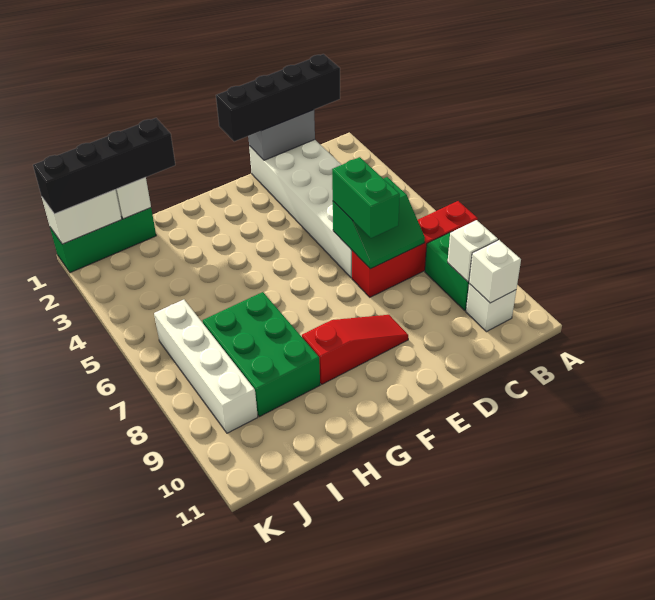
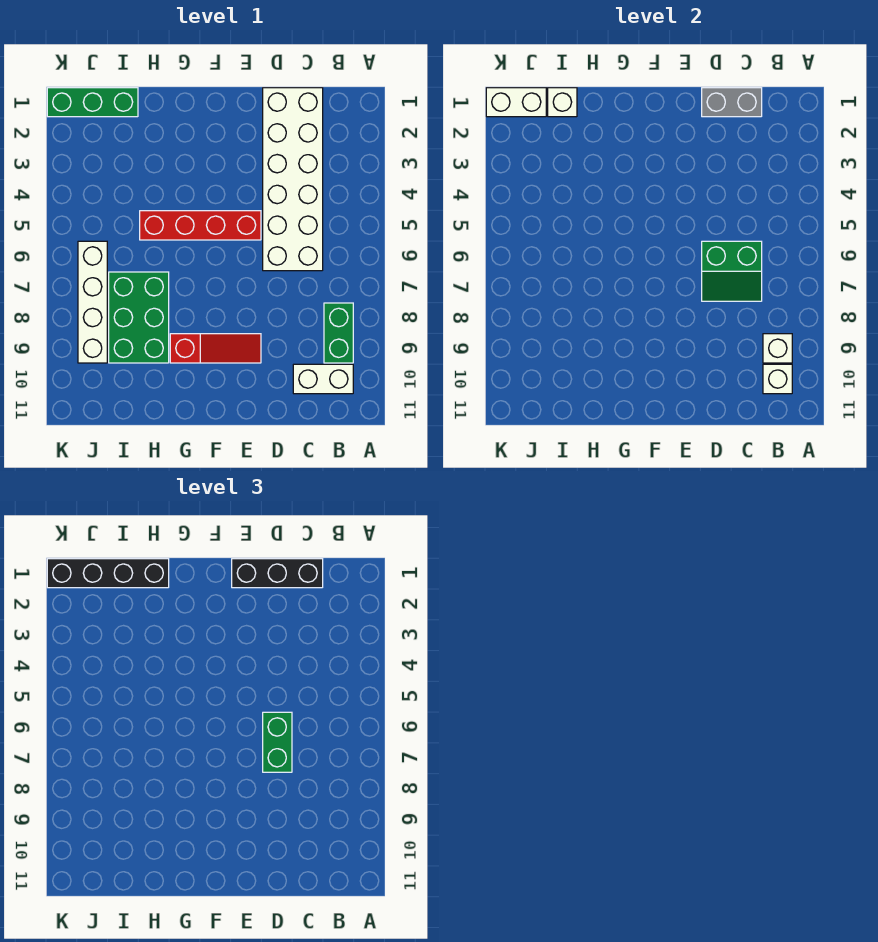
red 1x4 brick [352,201,478,297] -> red 1x4 brick moved to [140,211,261,240]
black 1x4 brick [216,54,340,142] -> black 1x3 brick [232,559,323,588]
white 1x1 brick [466,284,516,332] -> white 1x2 brick [293,364,353,394]

